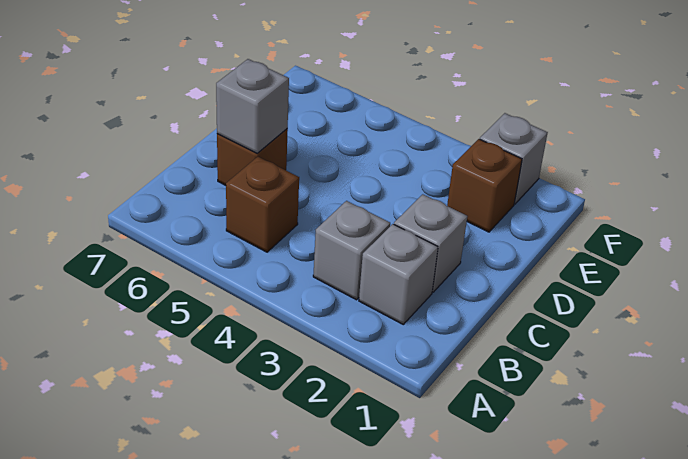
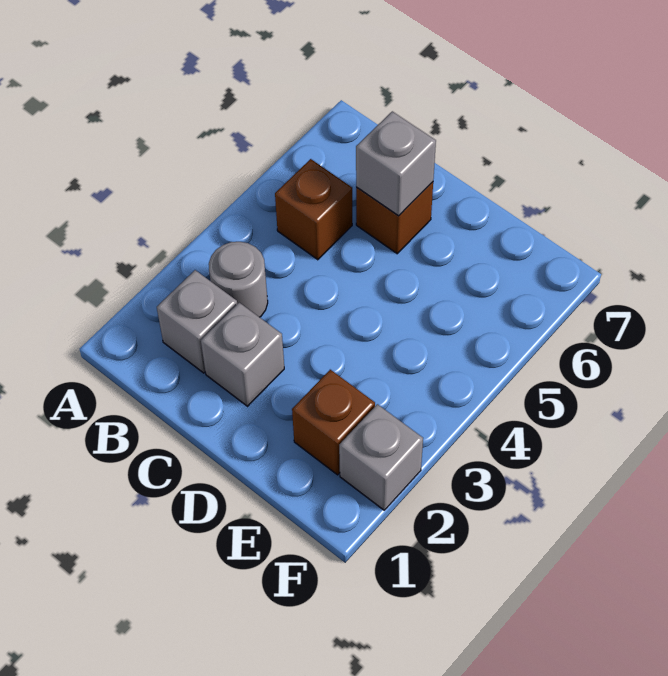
grey 1x1 brick [313,201,390,300] -> grey 1x1 round brick [209,242,268,317]

